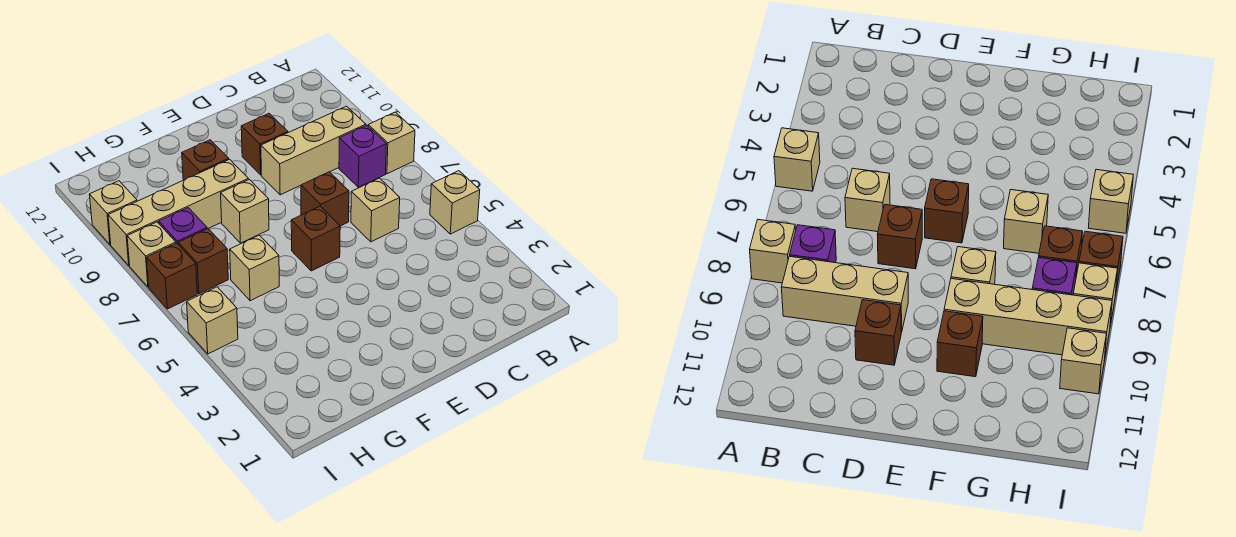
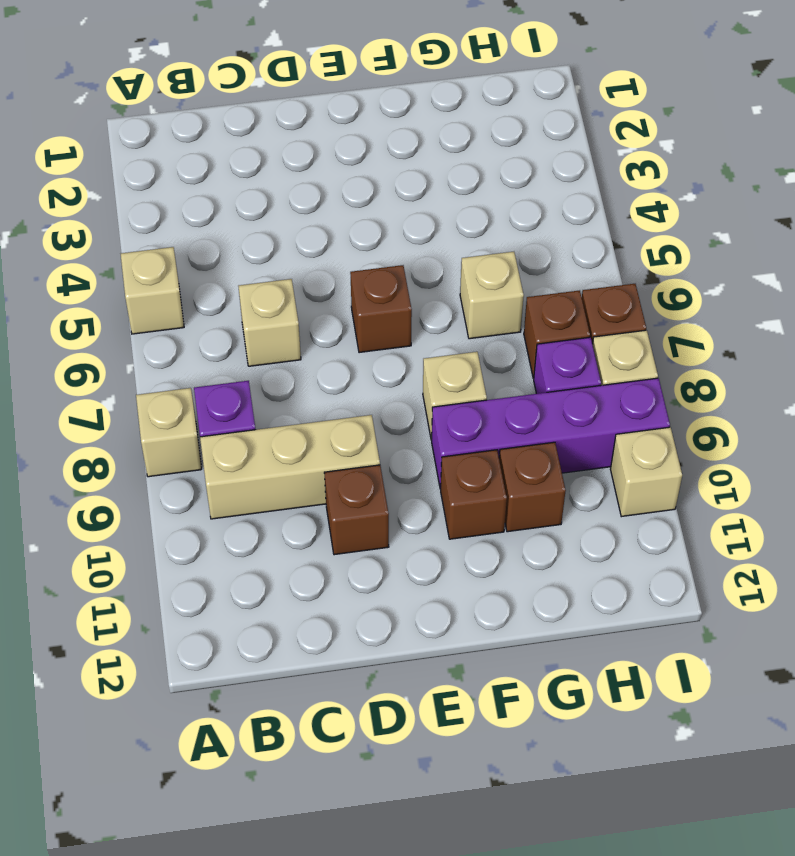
brown 1x1 brick [301,172,349,226] -> brown 1x1 brick moved to [499,442,566,532]
tan 1x4 brick [108,159,248,265] -> purple 1x4 brick [432,378,670,489]
tan 1x1 brick [187,287,238,354] -> none

